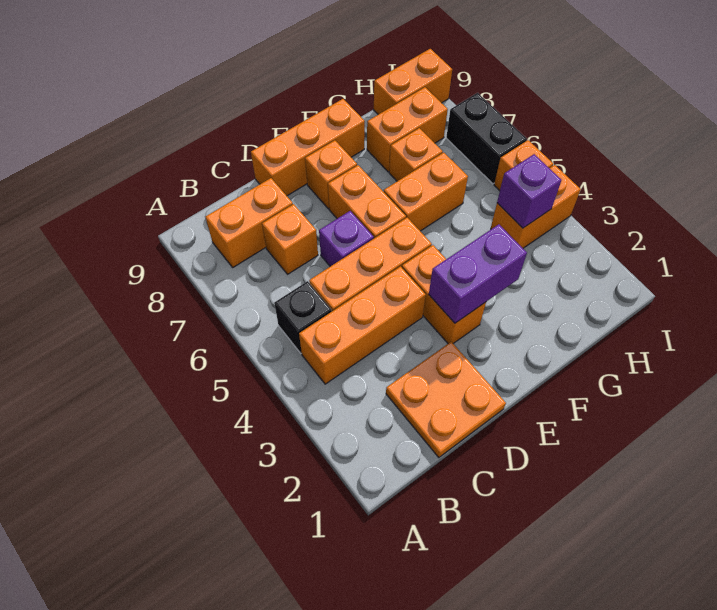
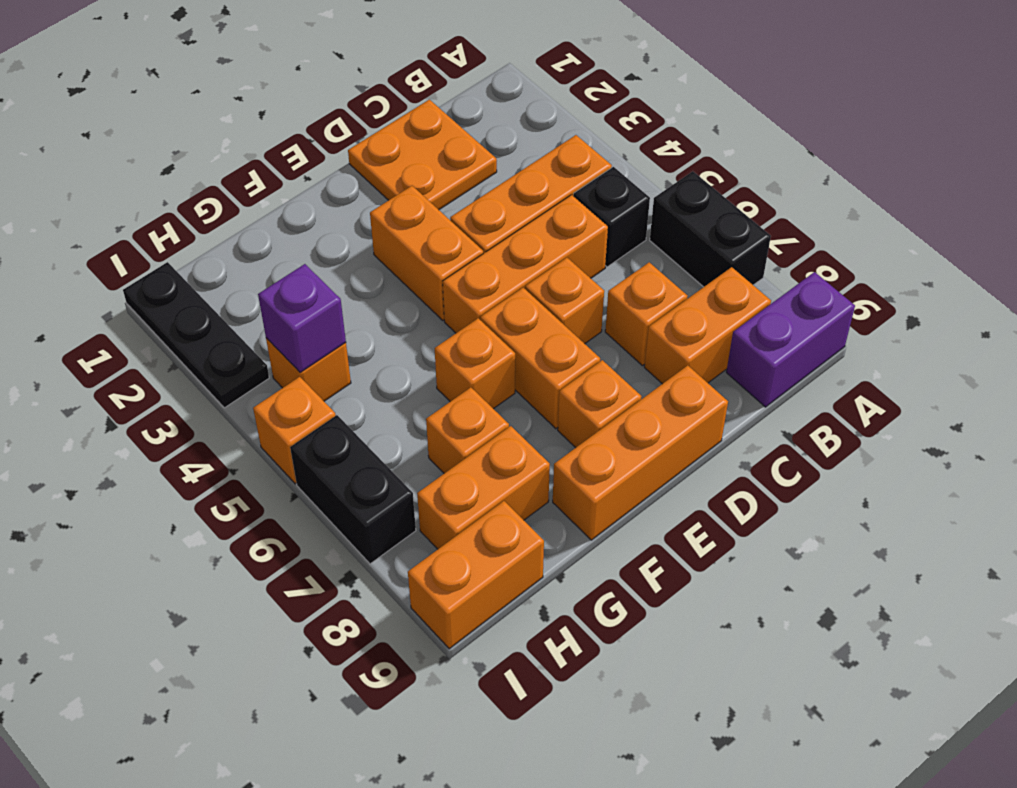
none -> black 1x2 brick [650,171,771,287]
purple 1x1 brick [319,211,374,266] -> orange 1x1 brick [525,258,604,344]
purple 1x2 brick [429,224,527,323] -> purple 1x2 brick moved to [726,272,855,407]
orange 1x2 brick [384,153,468,231] -> orange 1x1 brick [435,318,515,409]
orange 1x2 brick [491,165,581,248] -> orange 1x1 brick [266,338,351,401]
none -> black 1x3 plate [123,262,269,408]

